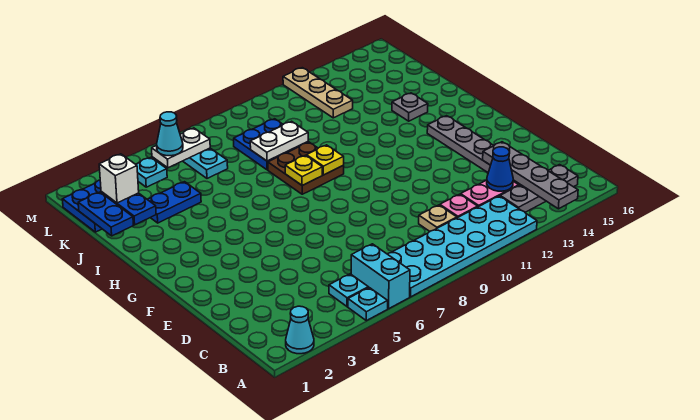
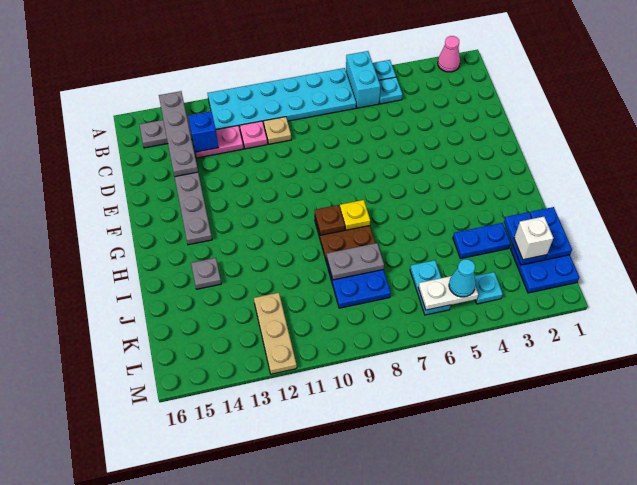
cyan 1x1 cone [286,306,314,354] -> pink 1x1 cone [438,36,460,72]
blue 1x1 cone [487,147,513,191] -> blue 1x1 brick [188,111,219,152]
yellow 1x1 plate [307,145,344,175] -> brown 1x1 plate [315,205,345,235]
white 1x2 plate [250,121,308,161] -> grey 1x2 plate [326,243,384,280]

